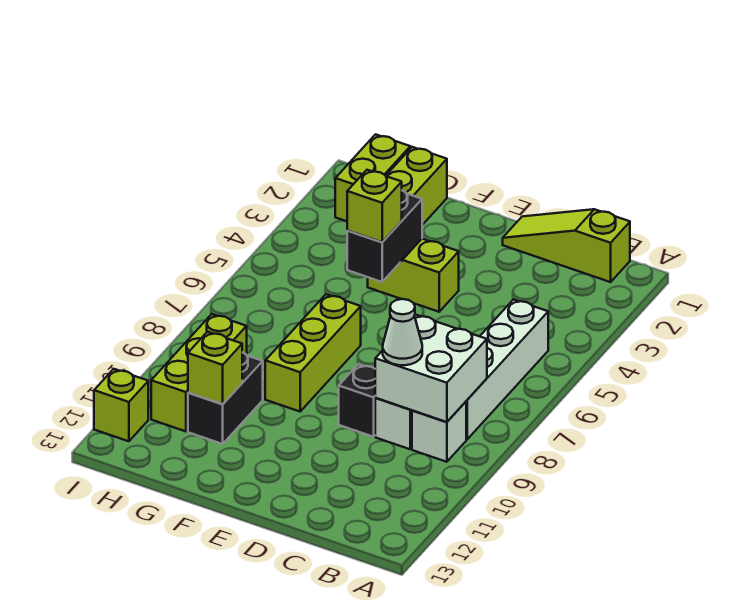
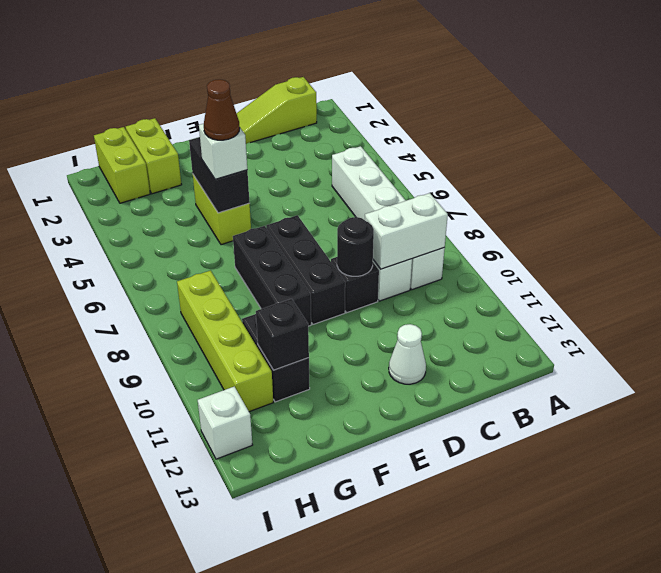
white 2x2 brick [375,315,487,422] -> white 1x2 brick [365,193,448,269]
white 1x1 cone [383,299,422,365] -> white 1x1 cone moved to [389,324,426,384]
none -> black 1x1 round brick [337,217,374,276]
lime 1x2 brick [368,239,459,312] -> lime 1x2 brick turned to [193,175,251,245]
none -> black 1x3 brick [266,215,345,324]
lime 1x1 brick [347,170,402,242] -> white 1x1 brick [199,124,247,179]
none -> brown 1x1 cone [204,79,240,140]
lime 1x3 brick [265,294,361,412] -> black 1x3 brick [233,226,311,326]
lime 1x1 brick [188,332,242,404] -> black 1x1 brick [256,299,309,370]
lime 1x3 brick [151,314,247,431] -> lime 1x4 brick [177,271,273,412]
lime 1x1 brick [94,369,148,441] -> white 1x1 brick [198,387,252,459]

